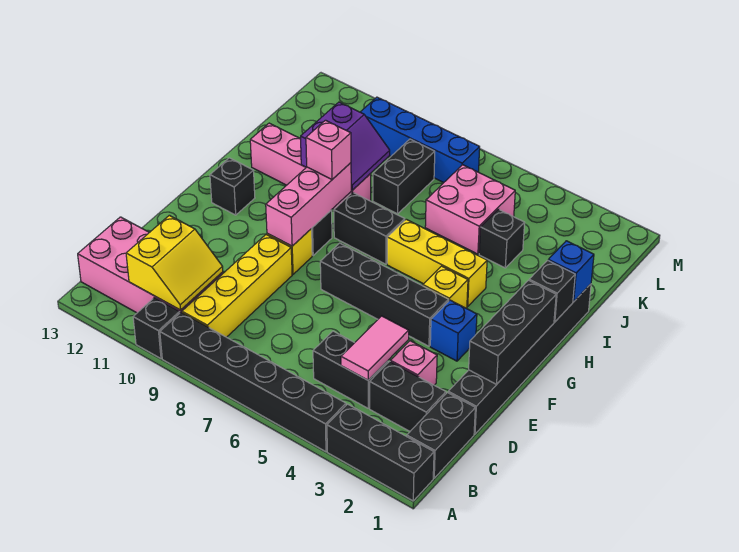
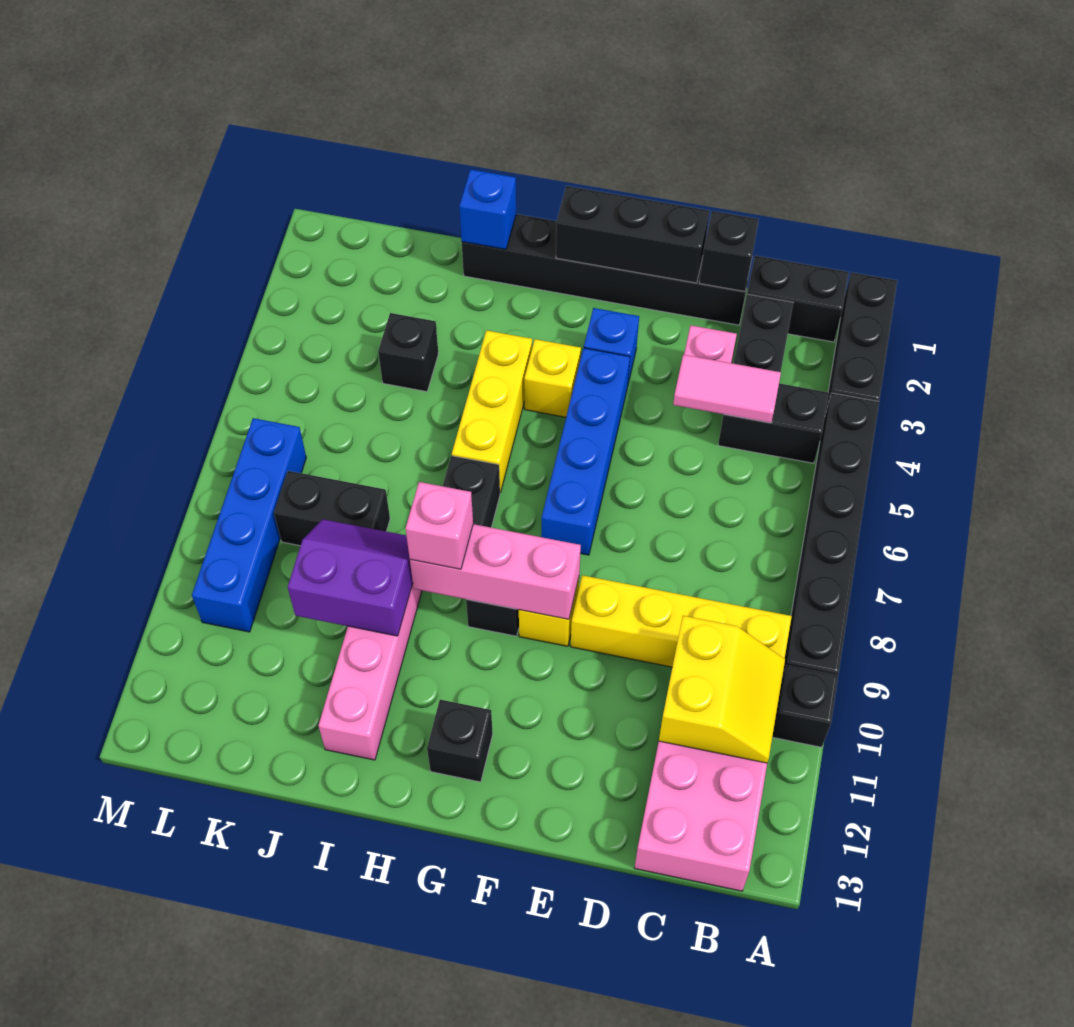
yellow 2x2 slope [126,215,223,310] -> yellow 2x2 slope turned to [659,616,785,763]
black 1x2 brick [313,331,388,408] -> black 1x2 brick turned to [718,383,829,463]
black 1x4 brick [320,243,449,346] -> blue 1x4 brick [541,348,630,555]
black 1x1 brick [529,260,575,322] -> black 1x1 brick moved to [699,211,759,291]
pink 2x2 brick [425,165,515,254] -> none

